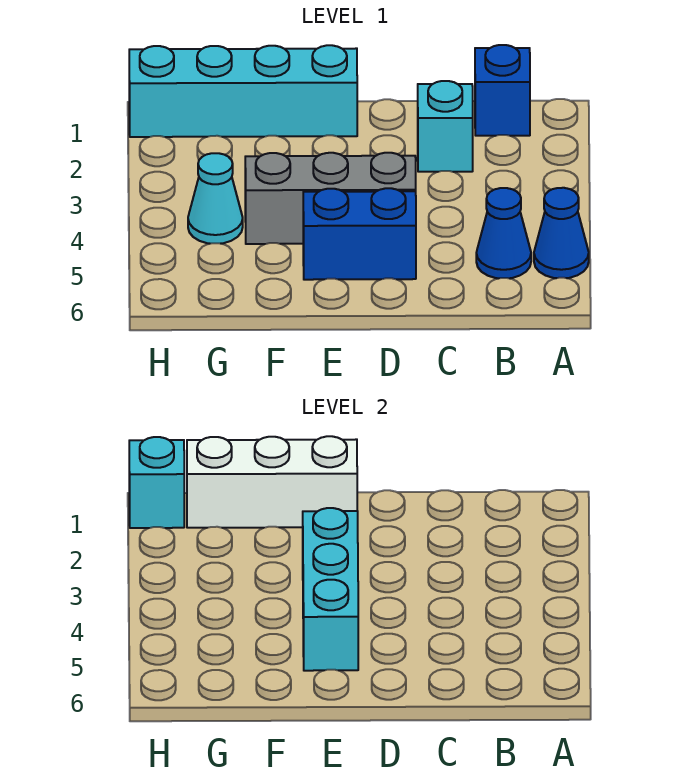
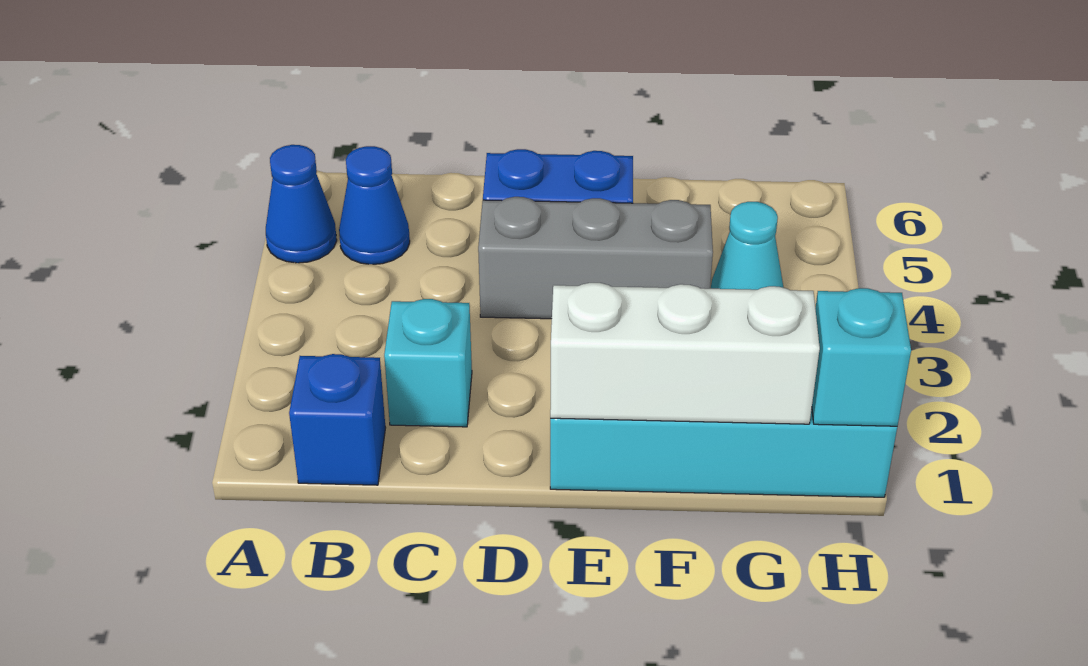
cyan 1x3 brick [303,508,358,671] -> none

